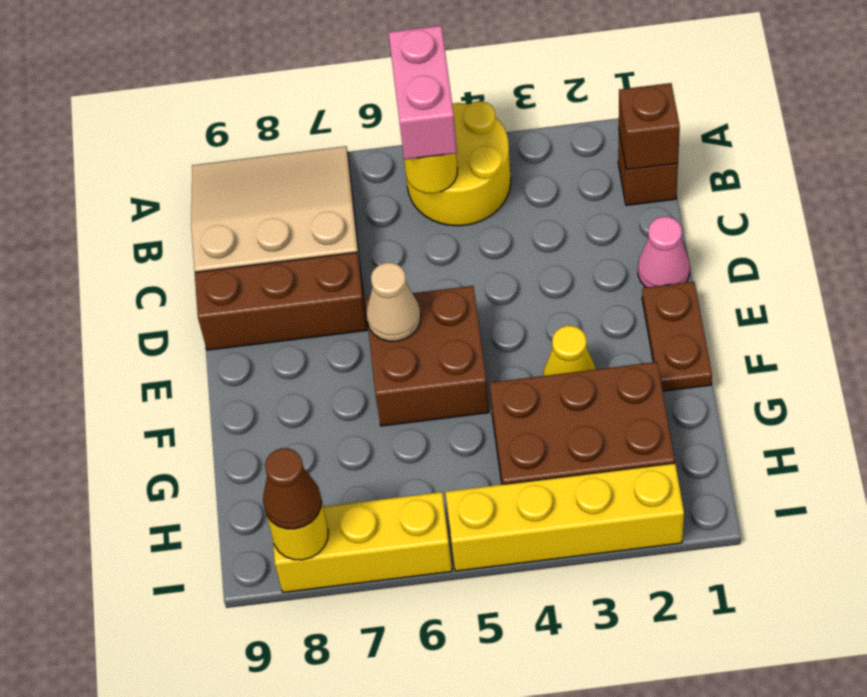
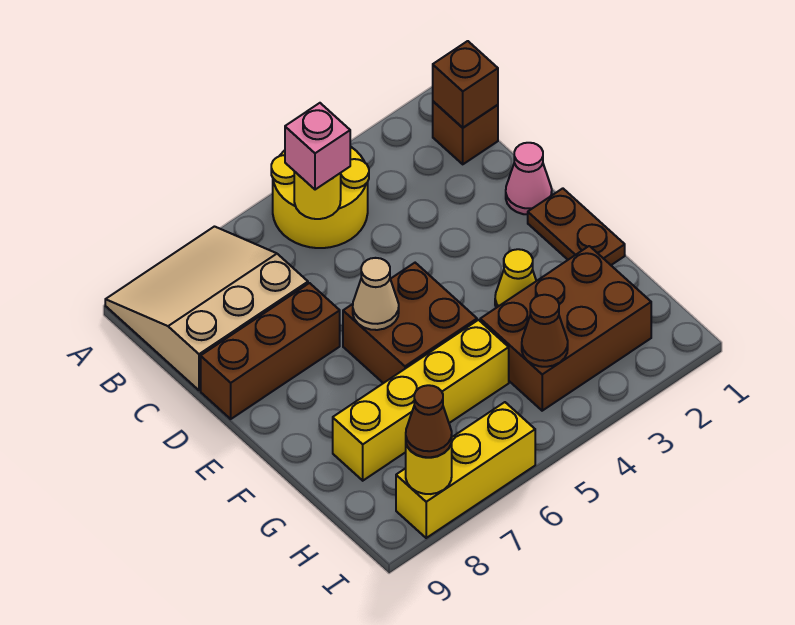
pink 1x2 brick [388,26,457,160] -> pink 1x1 brick [285,103,350,190]
none -> brown 1x1 cone [522,295,568,367]
yellow 1x4 brick [445,463,684,571] -> yellow 1x4 brick moved to [333,320,509,481]

